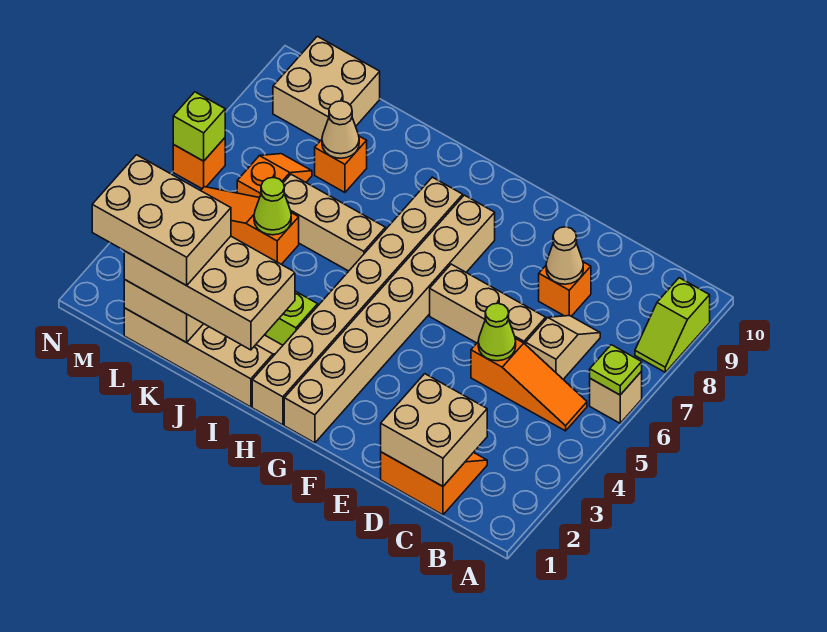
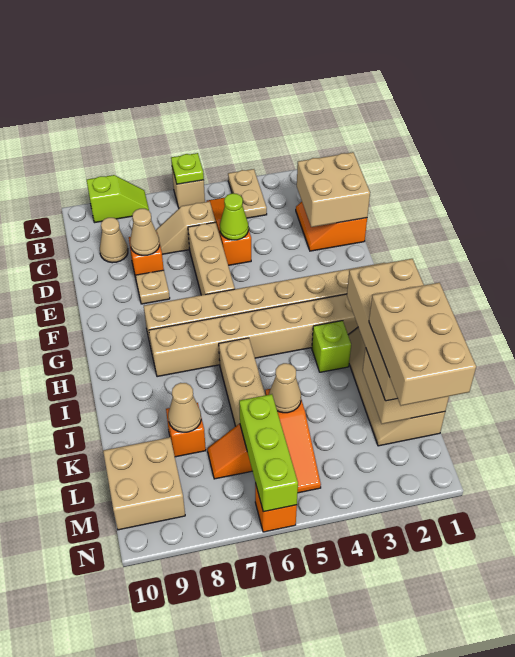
none -> tan 1x2 plate [228,169,267,218]
none -> tan 1x1 cone [100,218,128,263]
none -> tan 1x1 plate [136,270,170,304]
lime 1x1 cone [254,178,291,235] -> tan 1x1 cone [269,363,301,413]
lime 1x1 brick [173,92,225,161] -> lime 1x3 brick [239,394,298,512]

